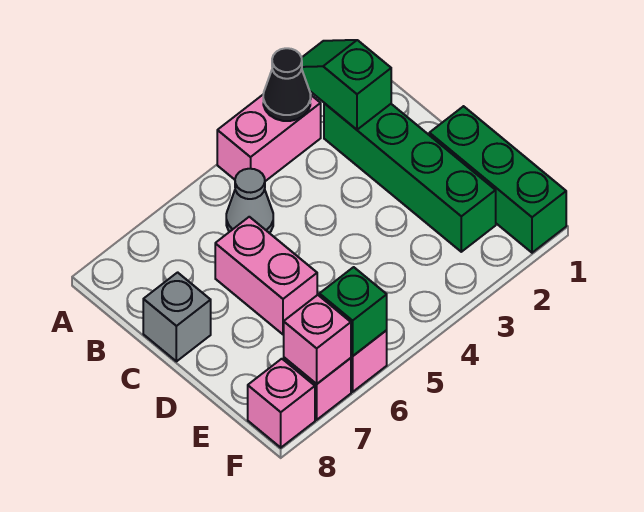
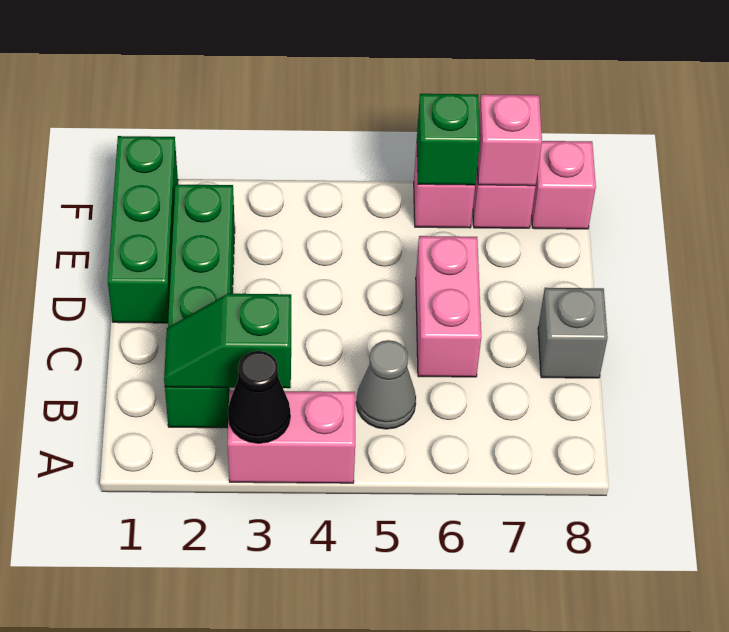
green 1x2 slope [302,40,391,130] -> green 1x2 slope turned to [164,294,291,388]

